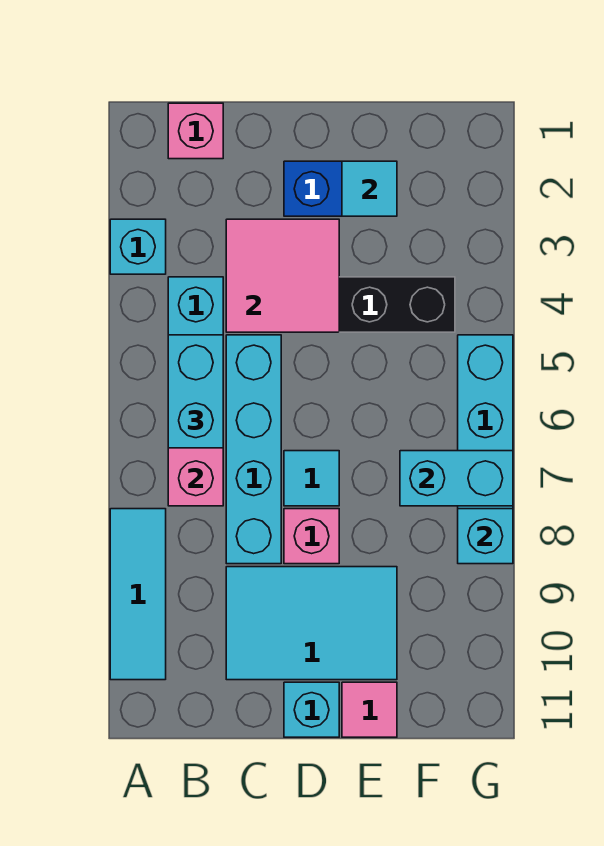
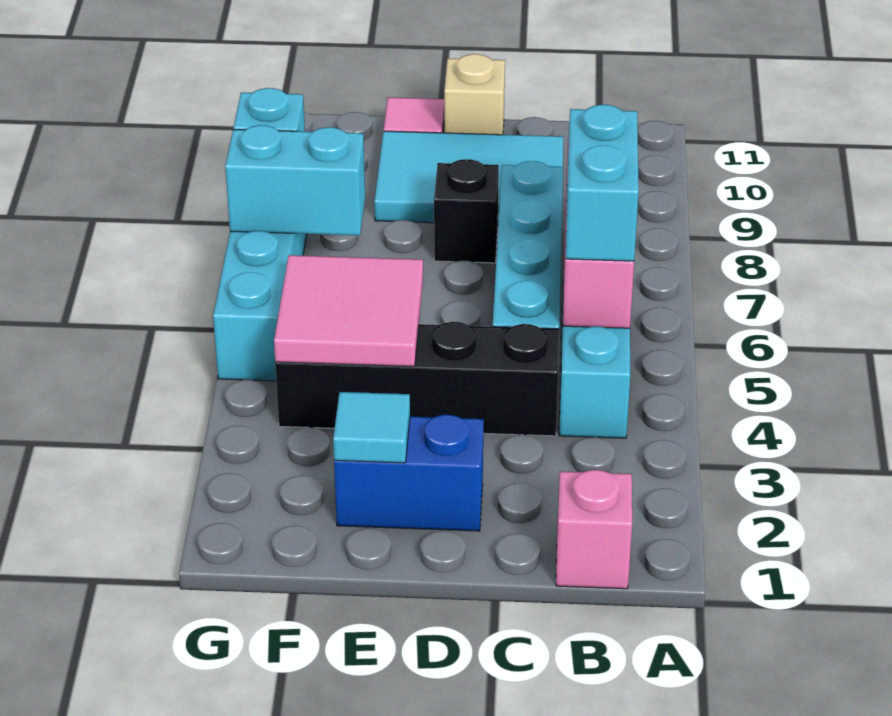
cyan 1x1 brick [110,219,166,274] -> none
cyan 1x3 tile [110,509,166,680] -> none
pink 2x2 tile [226,219,339,332] -> pink 2x2 tile moved to [274,255,423,366]
cyan 1x1 tile [284,451,339,506] -> none
pink 1x1 brick [284,509,339,564] -> black 1x1 brick [434,159,499,263]
cyan 1x1 brick [284,682,339,737] -> tan 1x1 brick [444,54,505,135]

